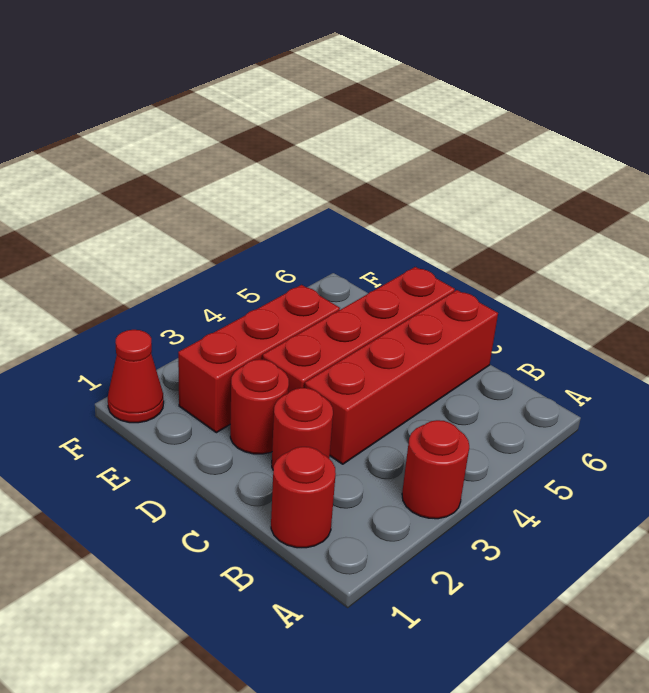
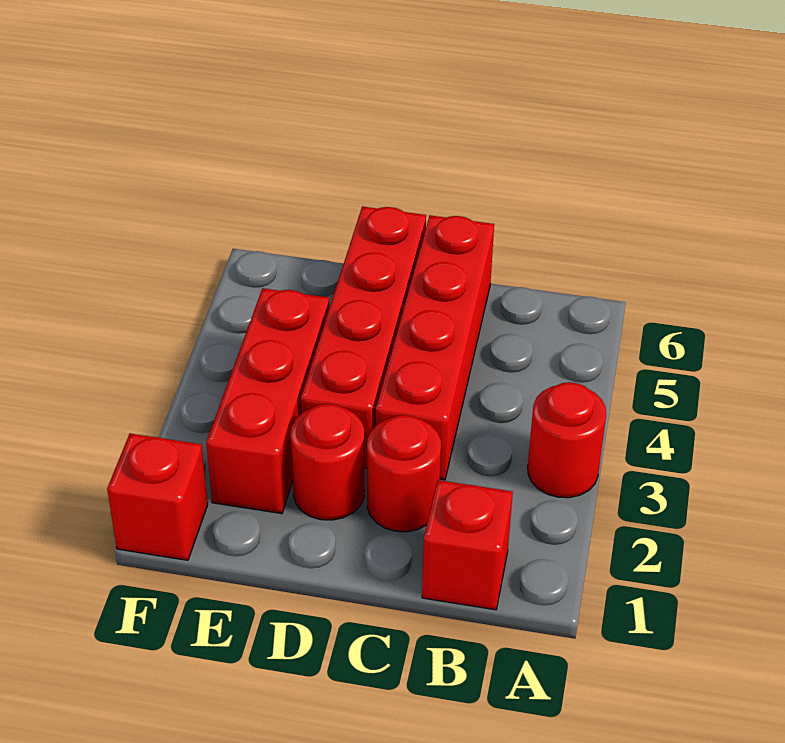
red 1x1 round brick [271,447,336,548] -> red 1x1 brick [422,480,513,610]
red 1x1 cone [108,330,164,423] -> red 1x1 brick [107,434,208,560]

